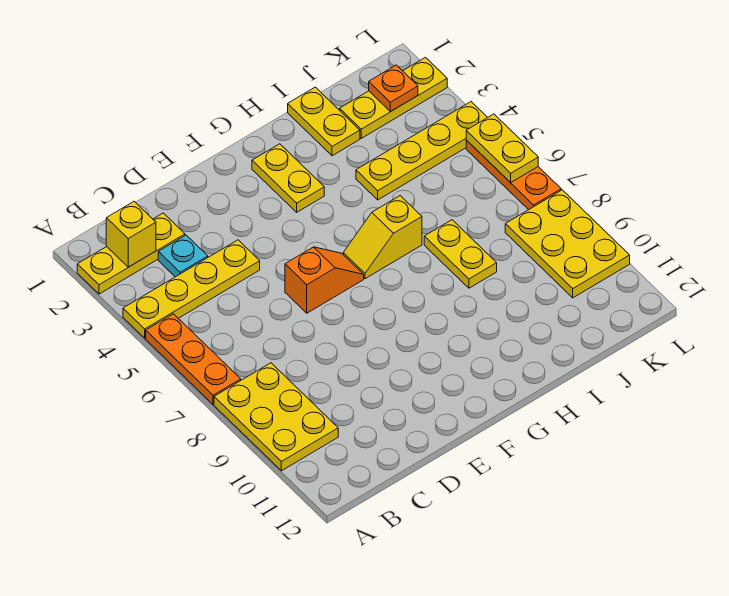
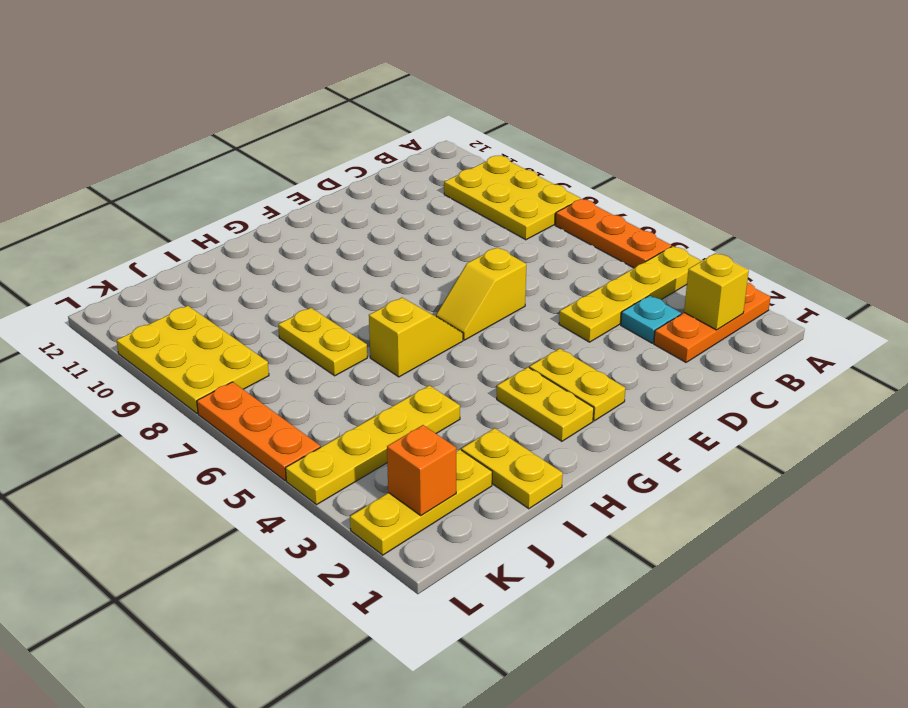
yellow 1x3 plate [77,213,185,294] -> orange 1x3 plate [654,283,770,362]
orange 1x2 slope [285,247,364,313] -> yellow 1x2 slope [436,247,526,340]
orange 1x1 plate [369,65,418,112] -> orange 1x1 brick [387,425,456,515]
yellow 1x2 plate [466,114,538,183] -> yellow 1x2 plate moved to [529,348,625,421]

